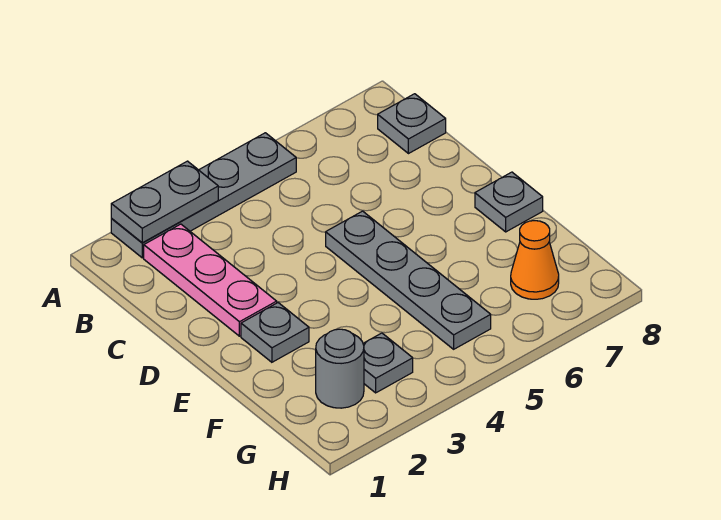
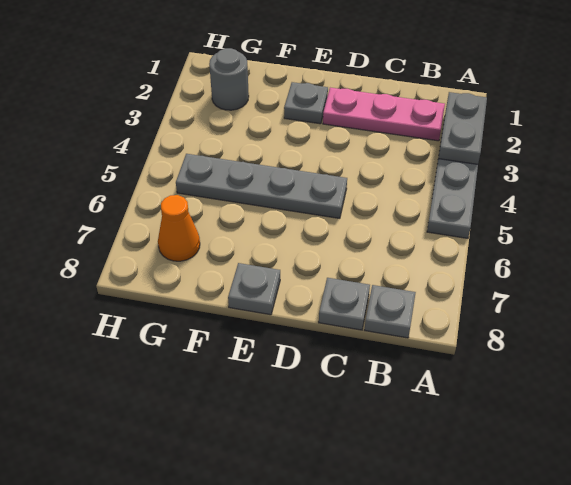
grey 1x1 plate [363,333,413,393] -> grey 1x1 plate moved to [319,278,370,330]

